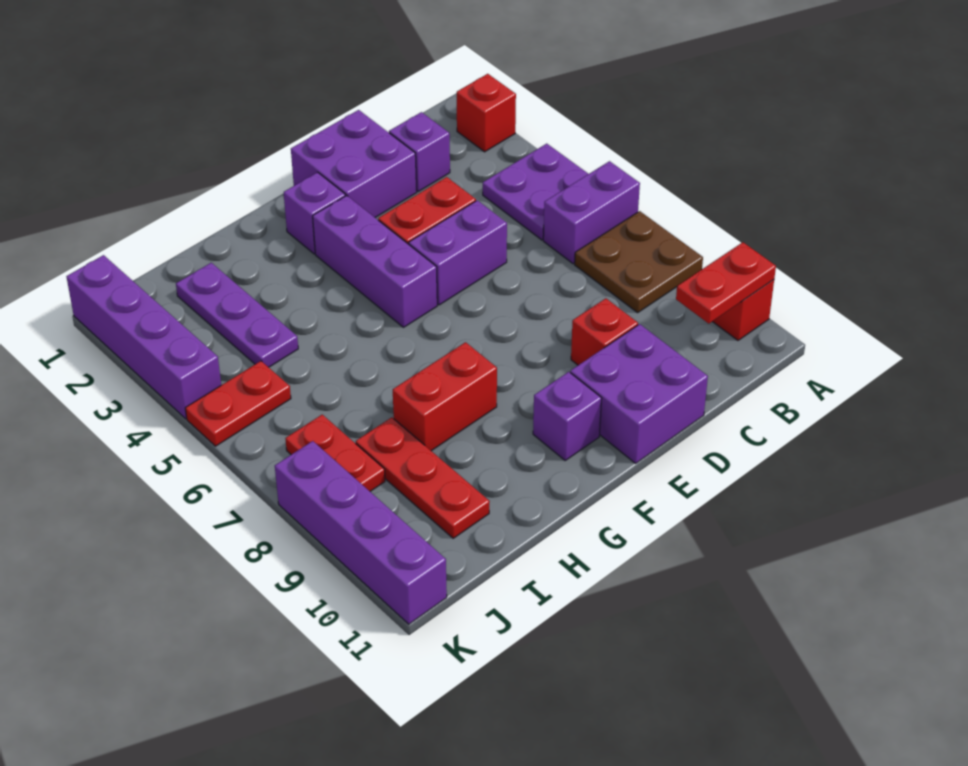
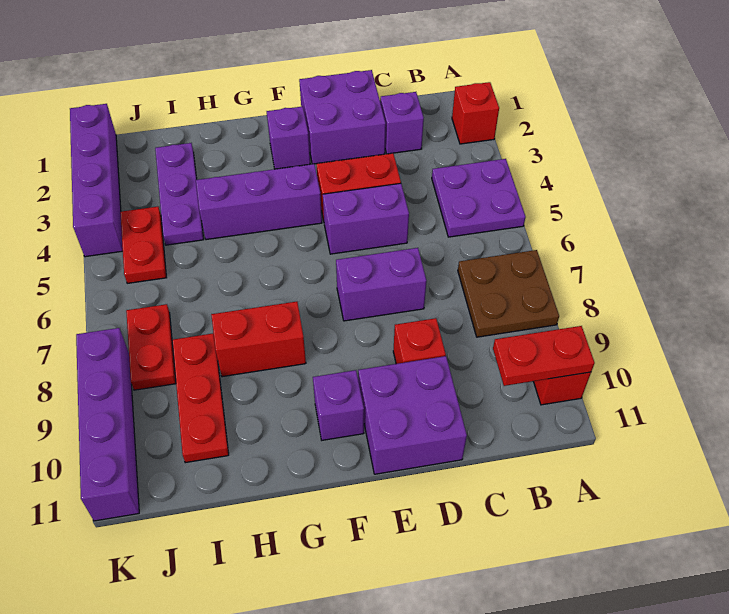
purple 1x2 brick [543,161,640,264] -> purple 1x2 brick moved to [336,248,426,321]
purple 1x3 brick [313,196,437,327] -> purple 1x3 brick turned to [196,164,322,240]
red 1x2 plate [185,361,291,446] -> red 1x2 plate turned to [120,207,166,283]

